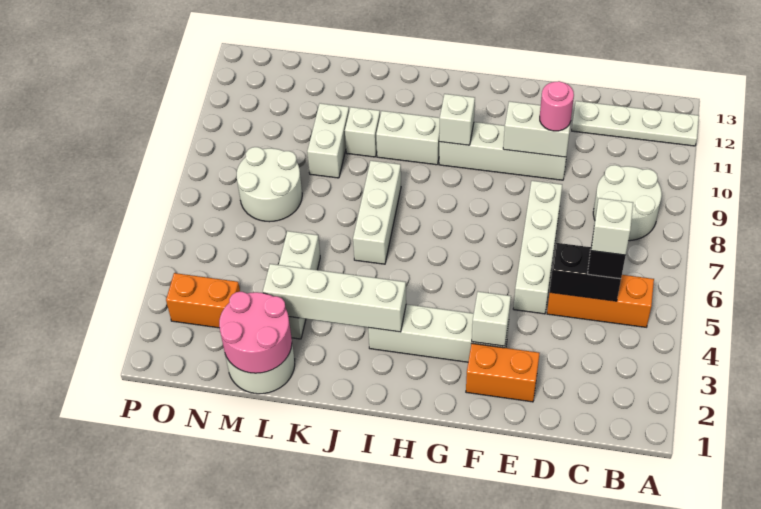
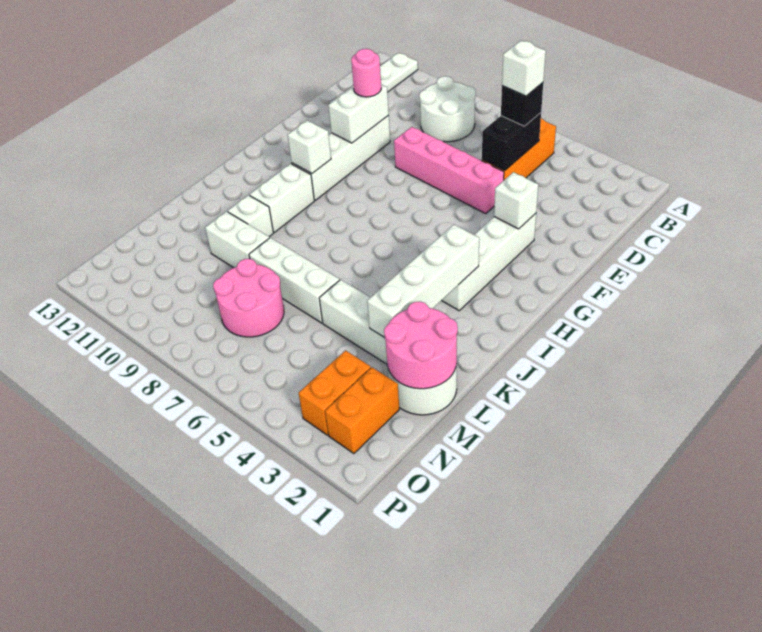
orange 1x2 brick [466,343,540,402] -> orange 1x2 brick moved to [325,367,399,453]
white 1x4 brick [513,181,562,314] -> pink 1x4 brick [394,127,504,214]
white 1x3 brick [353,161,401,264] -> white 1x3 brick moved to [249,238,340,323]
white 2x2 round brick [237,147,302,222] -> pink 2x2 round brick [213,259,284,337]

